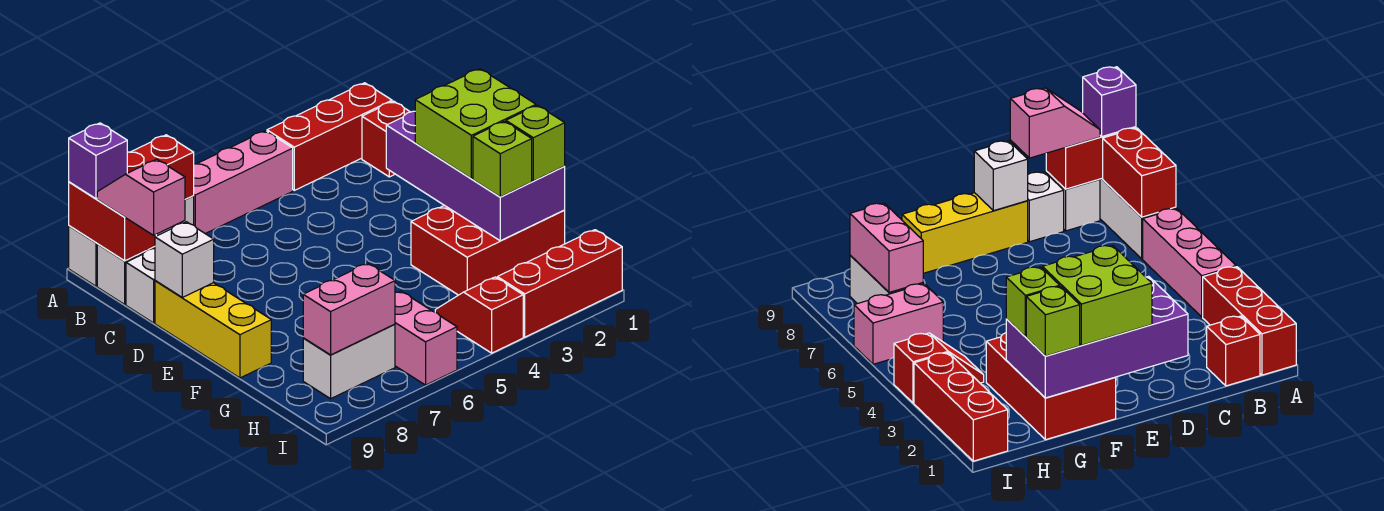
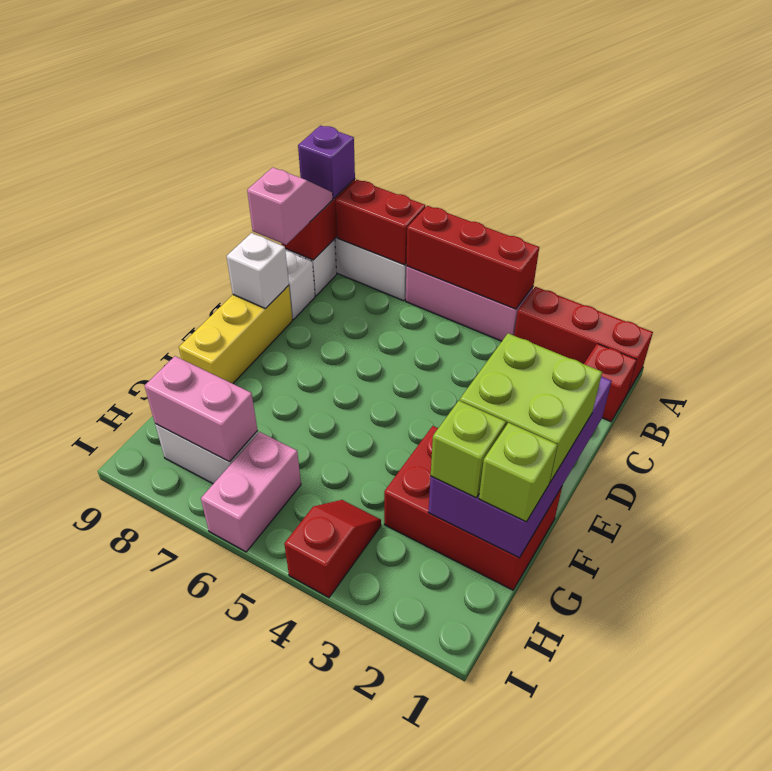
red 1x3 brick [497,230,622,337] -> red 1x3 brick moved to [406,206,539,309]

